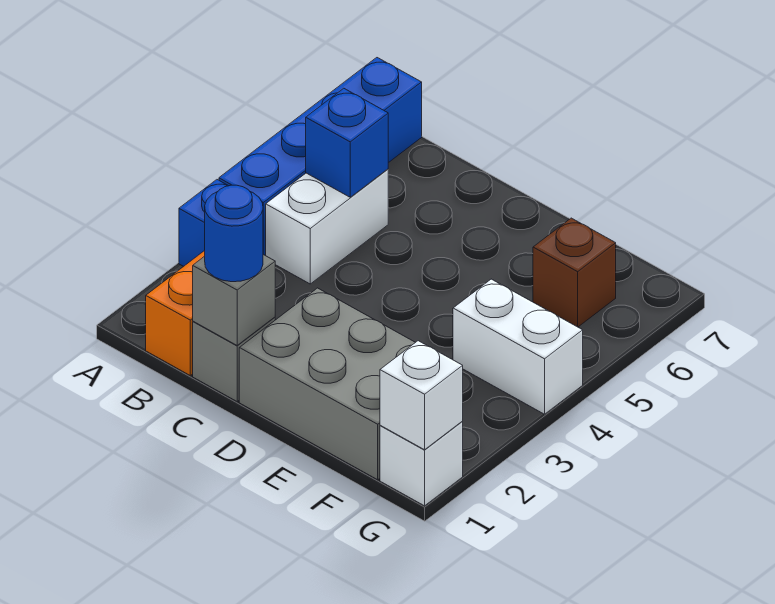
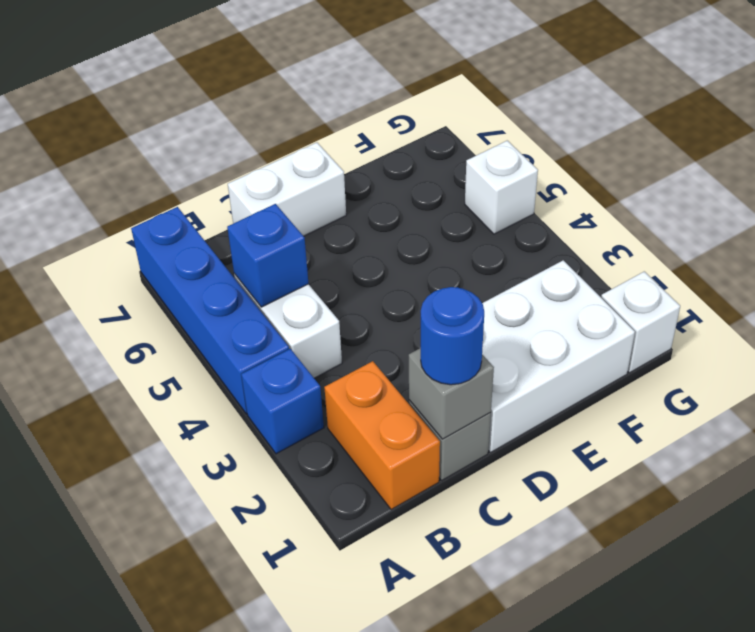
grey 2x3 brick [239,288,415,480] -> white 2x3 brick [482,260,635,453]
white 1x2 brick [453,279,583,414] -> white 1x2 brick moved to [228,143,346,236]
brown 1x1 brick [533,218,616,327] -> none
white 1x1 brick [380,341,463,450] -> white 1x1 brick moved to [465,141,538,234]

